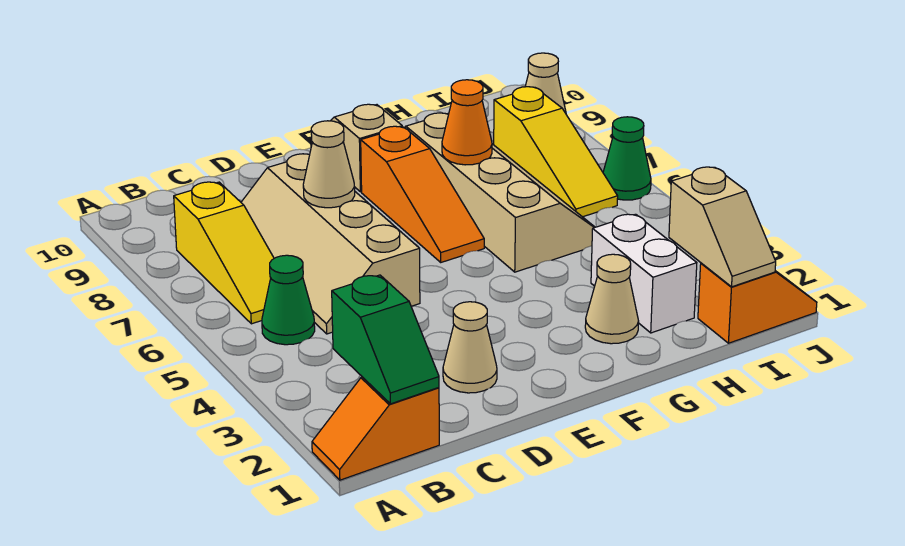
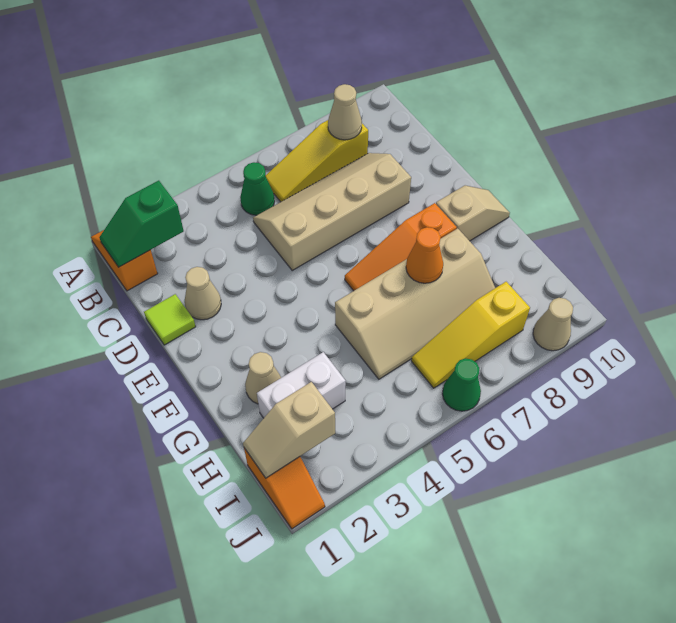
none -> lime 1x1 tile [144,294,196,345]
tan 1x1 cone [303,121,355,208] -> tan 1x1 cone moved to [328,84,362,140]

